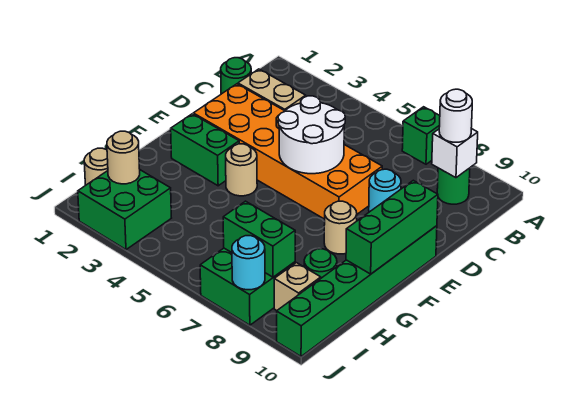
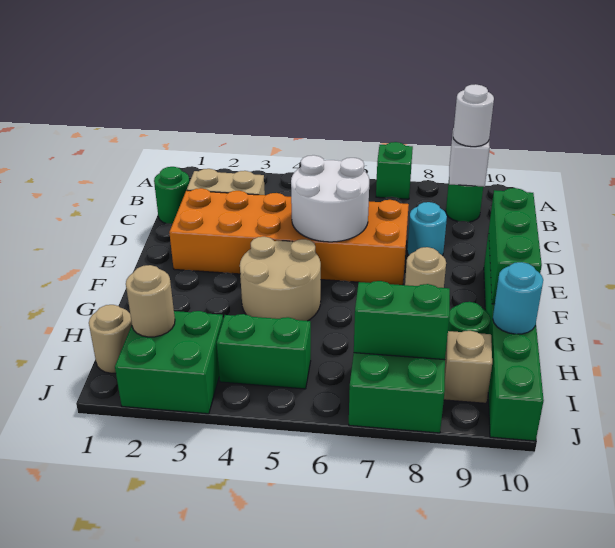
green 1x2 brick [171,114,239,186] -> green 1x2 brick moved to [217,314,311,389]
tan 1x1 round brick [226,144,257,196] -> tan 2x2 round brick [240,237,321,321]
cyan 1x1 round brick [232,236,265,290] -> cyan 1x1 round brick moved to [493,262,543,334]

